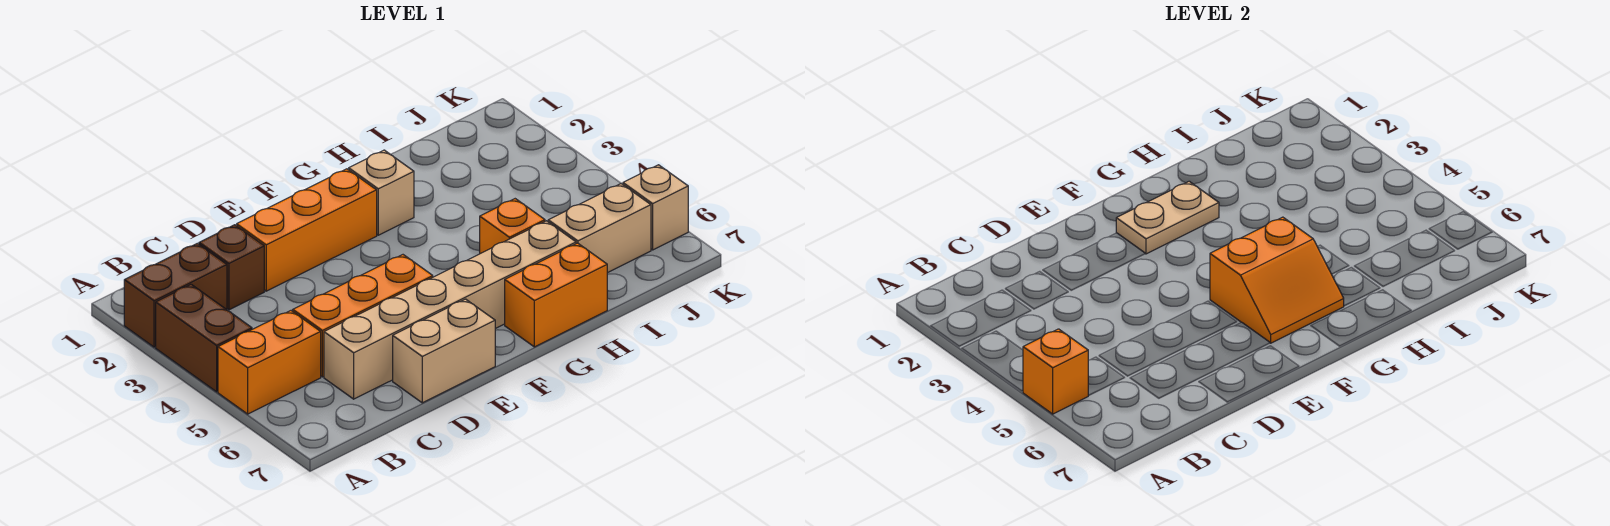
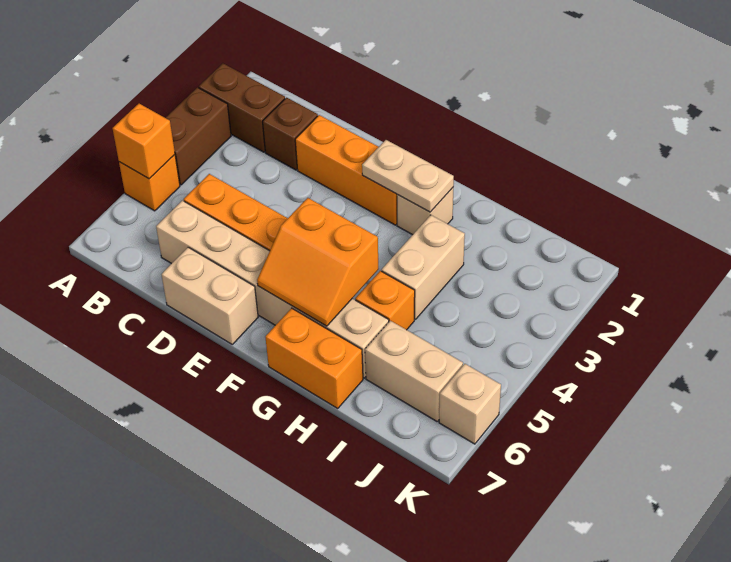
orange 1x2 brick [218,311,321,414] -> orange 1x1 brick [119,155,180,211]
none -> tan 1x2 brick [381,215,465,319]

